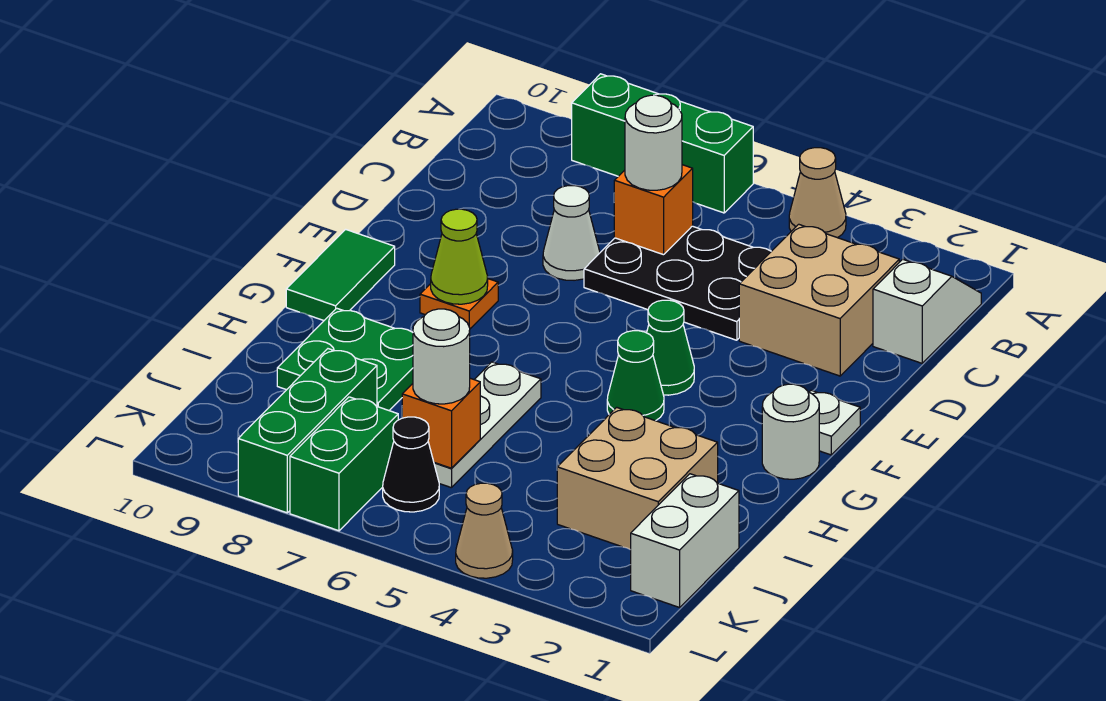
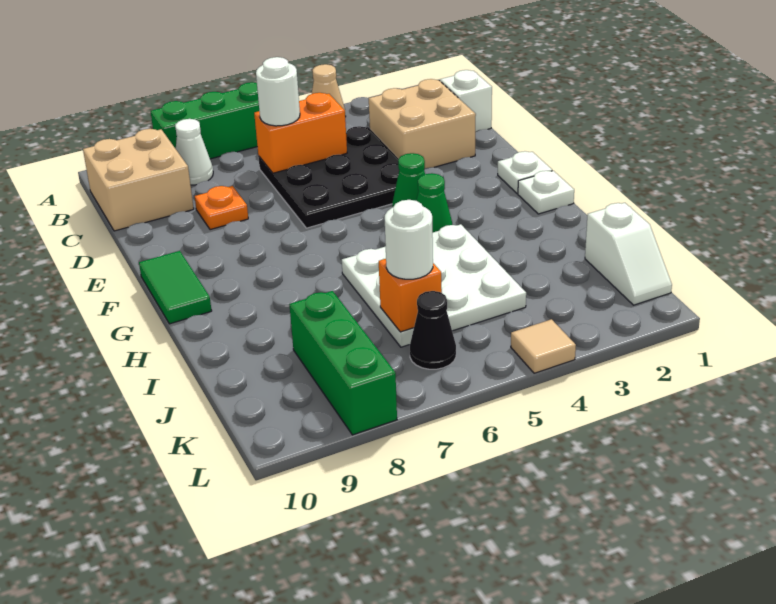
black 2x3 plate [584,226,771,340] -> black 3x3 plate [258,126,399,228]
orange 1x1 brick [614,165,693,255] -> orange 1x2 brick [254,93,347,173]
white 1x1 cone [543,186,600,280] -> white 1x1 cone moved to [175,119,213,185]
orange 1x1 plate [420,279,498,329] -> orange 1x1 plate moved to [195,186,248,230]
lime 1x1 cone [431,209,488,304] -> none
white 1x1 round brick [762,384,819,479] -> white 1x1 plate [518,171,574,214]
white 1x3 plate [434,362,541,488] -> white 3x3 plate [342,224,526,347]
green 2x2 plate [277,308,413,410] -> none
tan 2x2 brick [557,407,718,550] -> tan 2x2 brick moved to [83,129,194,231]
white 1x2 brick [631,474,739,607] -> white 1x2 slope [585,203,672,305]
green 1x2 brick [290,397,398,531] -> none
tan 1x1 cone [456,483,513,578] -> tan 1x1 tile [511,319,576,373]

